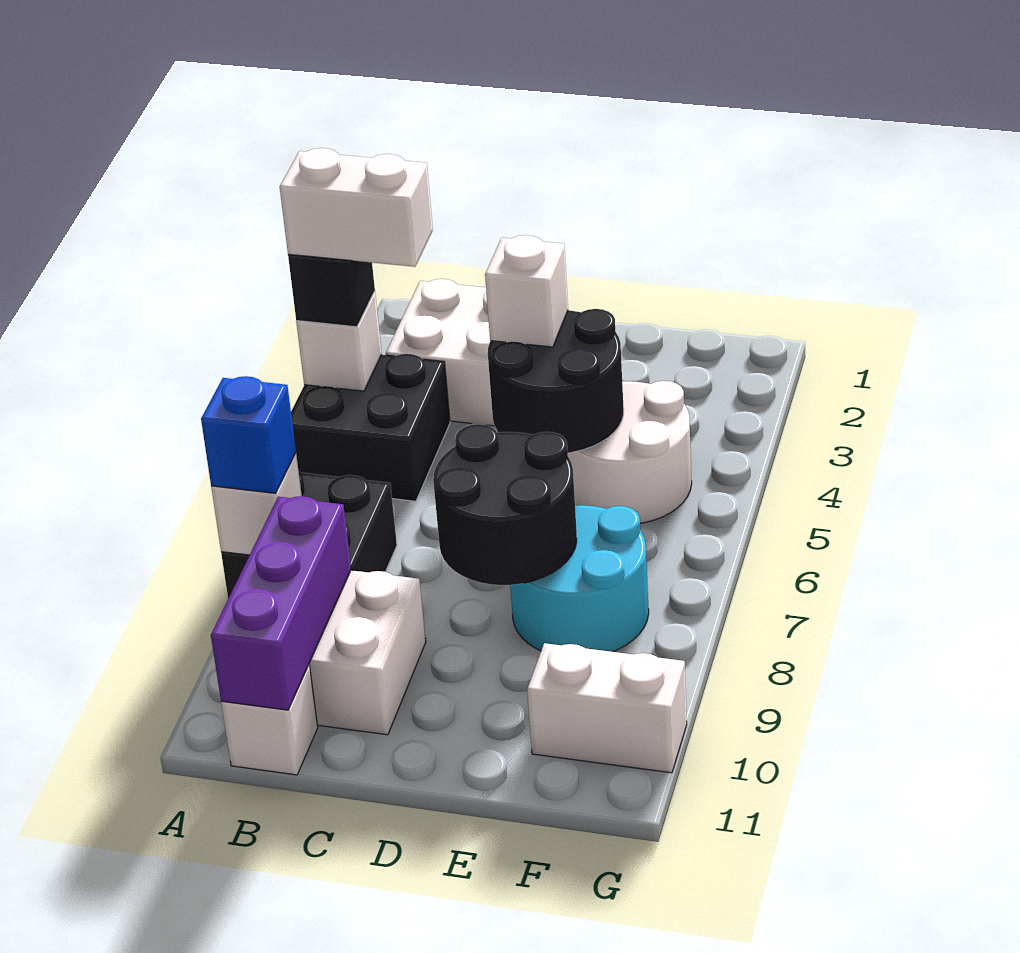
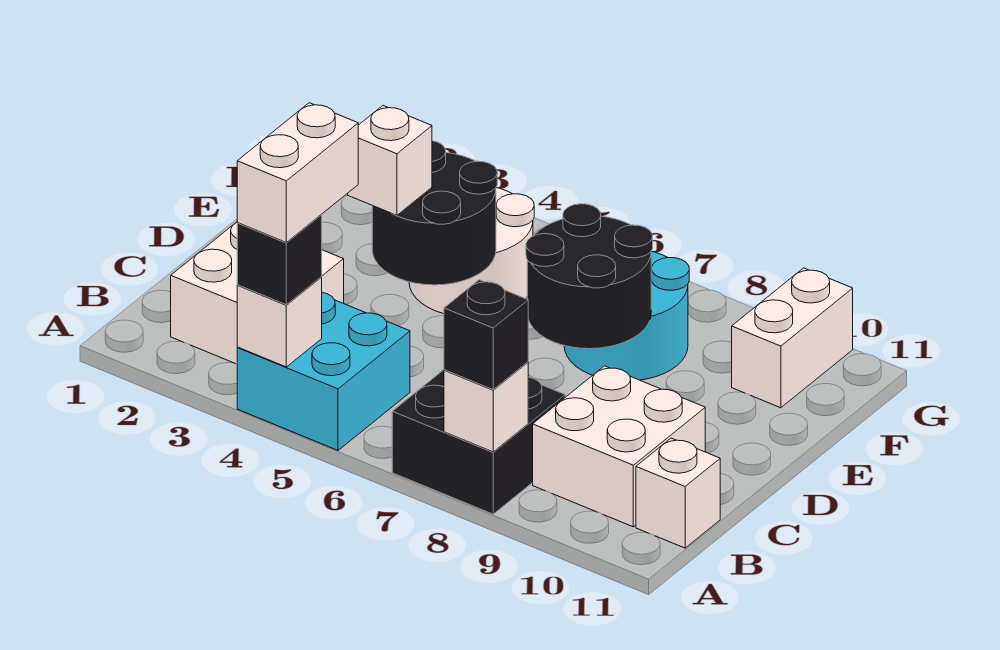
black 2x2 brick [291,354,450,501] -> cyan 2x2 brick [237,292,410,450]
blue 1x1 brick [201,376,296,493] -> black 1x1 brick [444,280,528,390]
purple 1x3 brick [211,496,351,710] -> none

